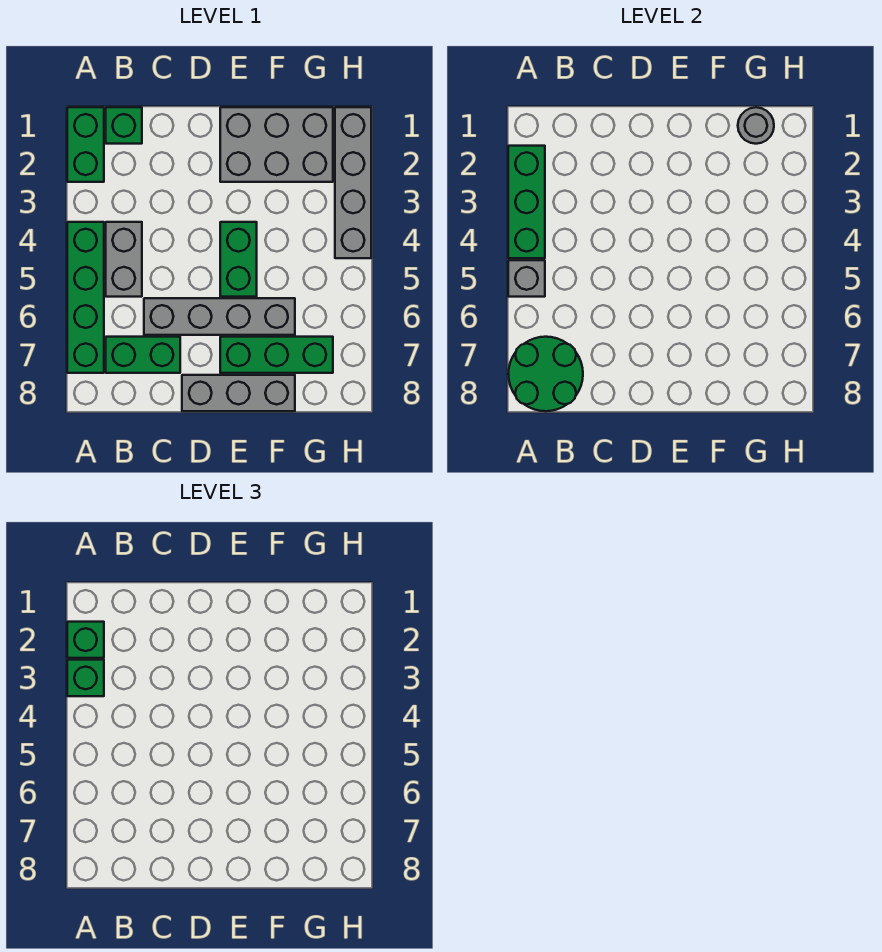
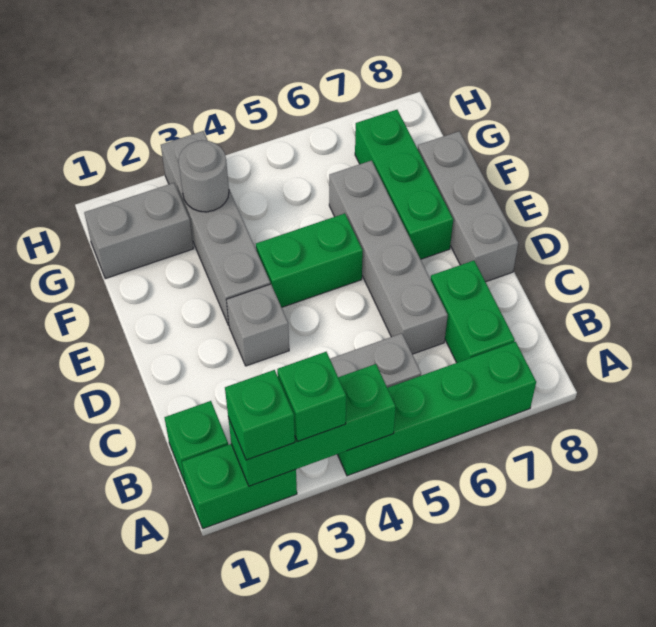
grey 1x1 brick [508,260,545,297] -> grey 1x1 brick moved to [227,284,289,366]
green 2x2 round brick [508,337,583,411] -> none
grey 2x3 brick [220,107,333,182] -> grey 1x2 brick [84,183,194,279]
grey 1x1 round brick [738,107,774,144] -> grey 1x1 round brick moved to [179,140,229,212]
grey 1x4 brick [335,107,371,258] -> grey 1x4 brick turned to [161,131,270,325]

